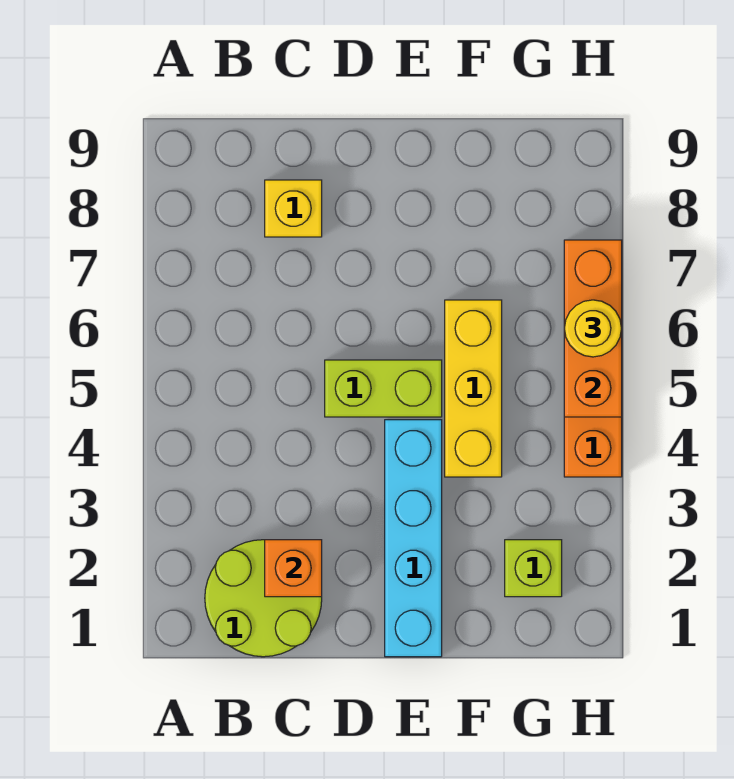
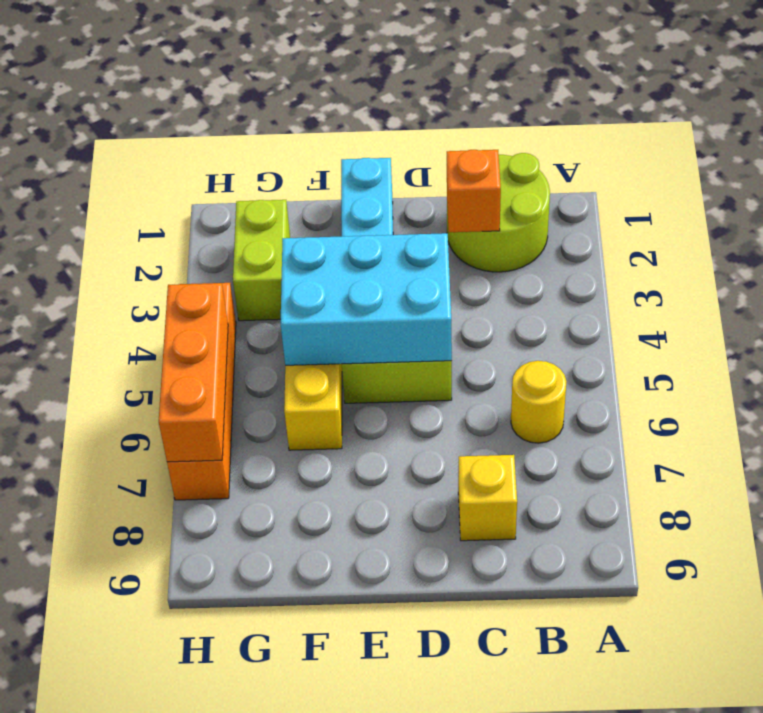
none -> cyan 2x3 brick [281,233,452,365]
lime 1x1 brick [505,540,562,597] -> lime 1x2 brick [233,200,290,321]
yellow 1x1 round brick [564,300,621,357] -> yellow 1x1 round brick moved to [511,361,567,443]

